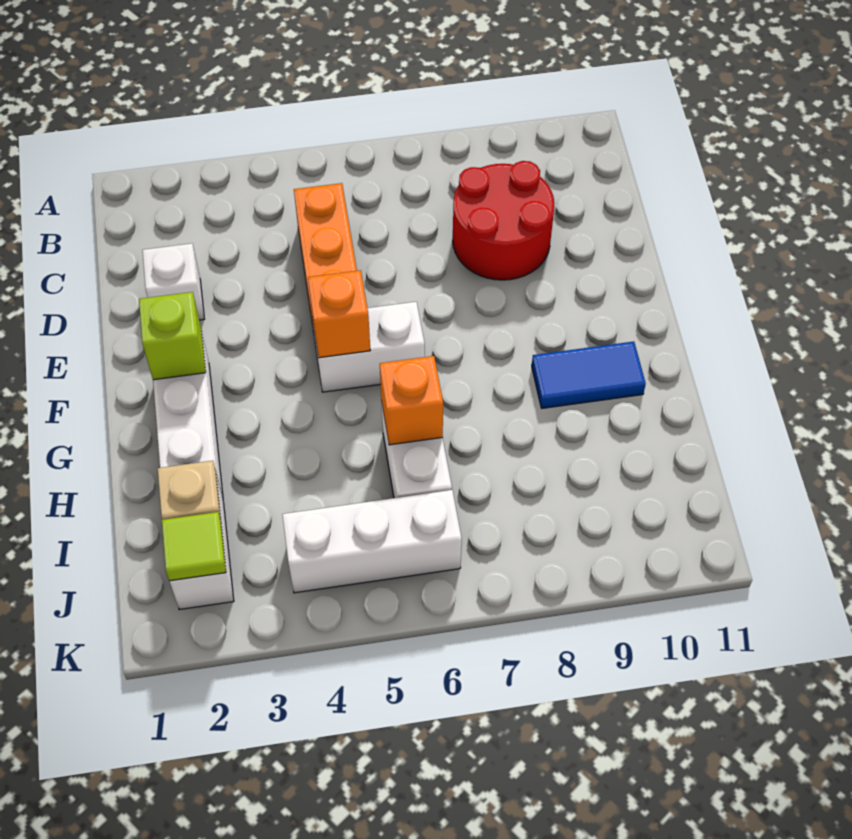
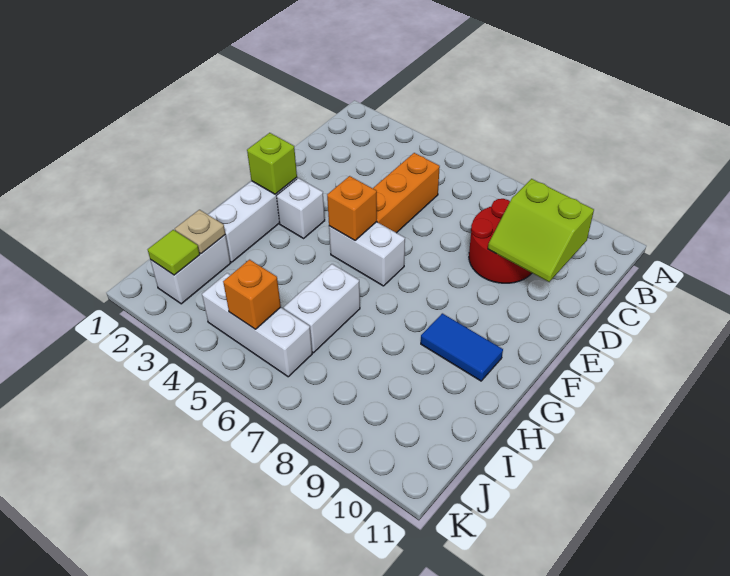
none -> lime 2x2 slope [488,179,594,282]
white 1x1 brick [142,243,204,320] -> white 1x1 brick moved to [277,178,325,238]
orange 1x1 brick [380,356,443,445] -> orange 1x1 brick moved to [223,260,281,329]

